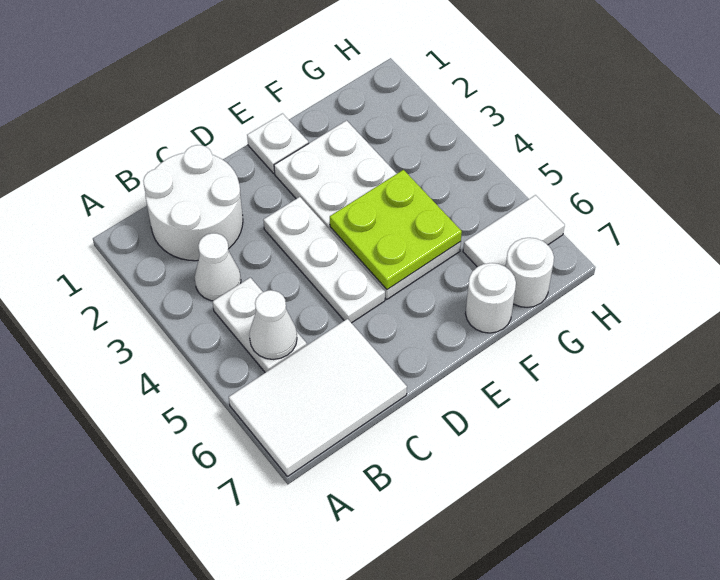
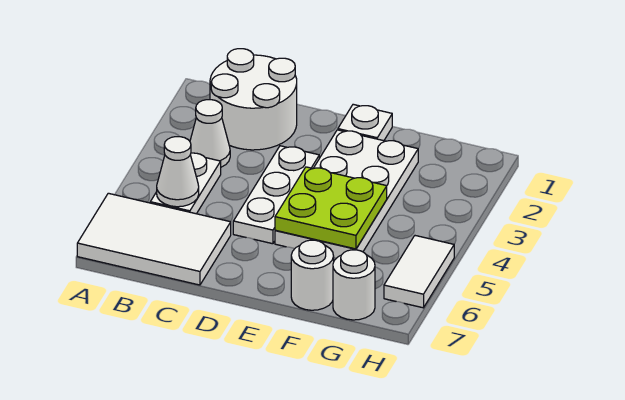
white 1x2 tile [463,195,565,267] -> white 1x2 tile turned to [384,236,454,308]

